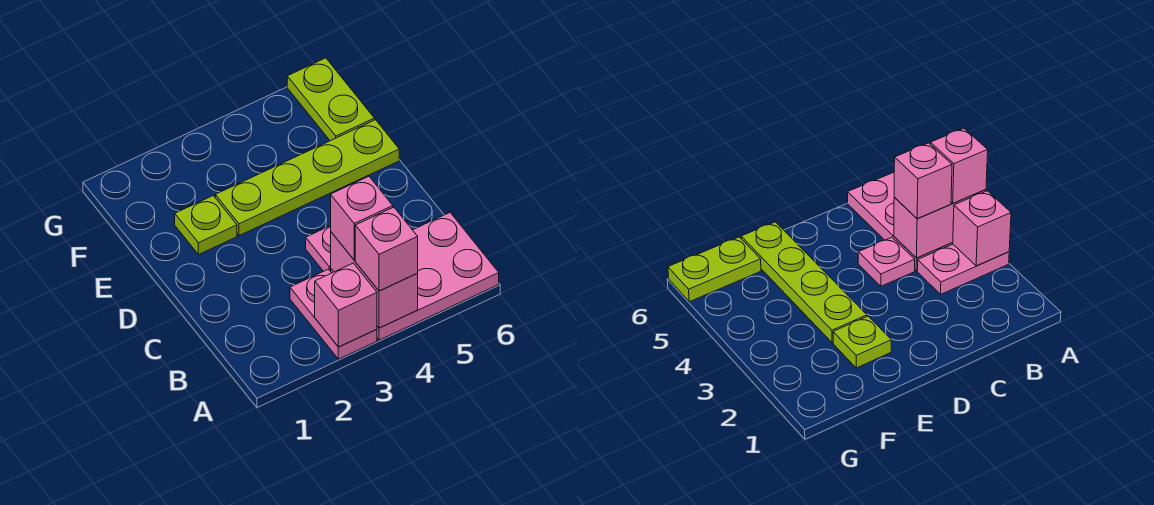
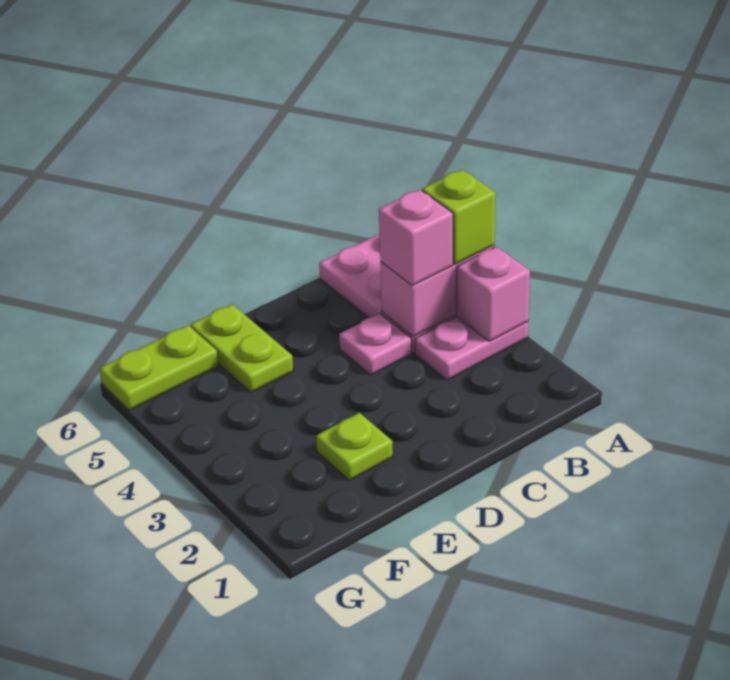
pink 1x1 brick [355,207,418,291] -> lime 1x1 brick [422,170,495,264]
lime 1x4 plate [215,120,399,236] -> lime 1x2 plate [191,304,293,392]

